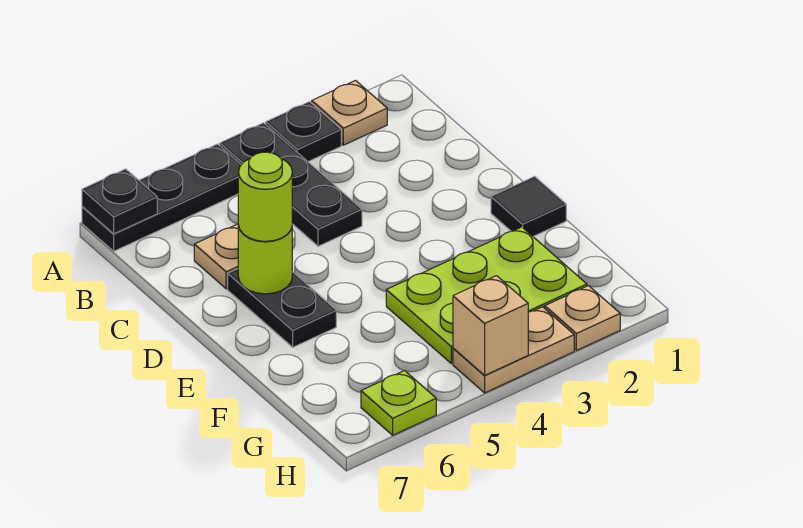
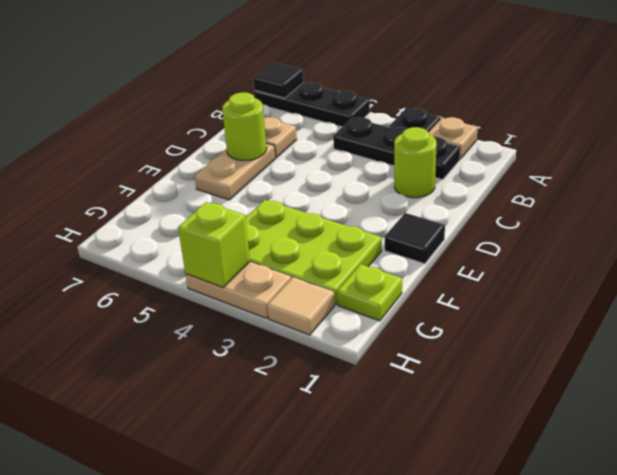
black 1x3 plate [220,123,362,246] -> black 1x3 plate turned to [333,117,461,180]
black 1x1 plate [82,169,157,234] -> black 1x1 tile [253,62,304,98]
black 1x2 plate [228,269,336,347] -> tan 1x2 plate [195,143,275,200]
lime 1x1 round brick [238,152,292,241] -> lime 1x1 round brick moved to [394,127,437,198]
tan 1x1 plate [545,286,620,350] -> tan 1x1 tile [267,277,334,335]
tan 1x1 brick [453,276,528,375] -> lime 1x1 brick [178,202,250,287]
lime 1x1 plate [361,371,436,435] -> lime 1x1 plate moved to [337,264,402,321]

